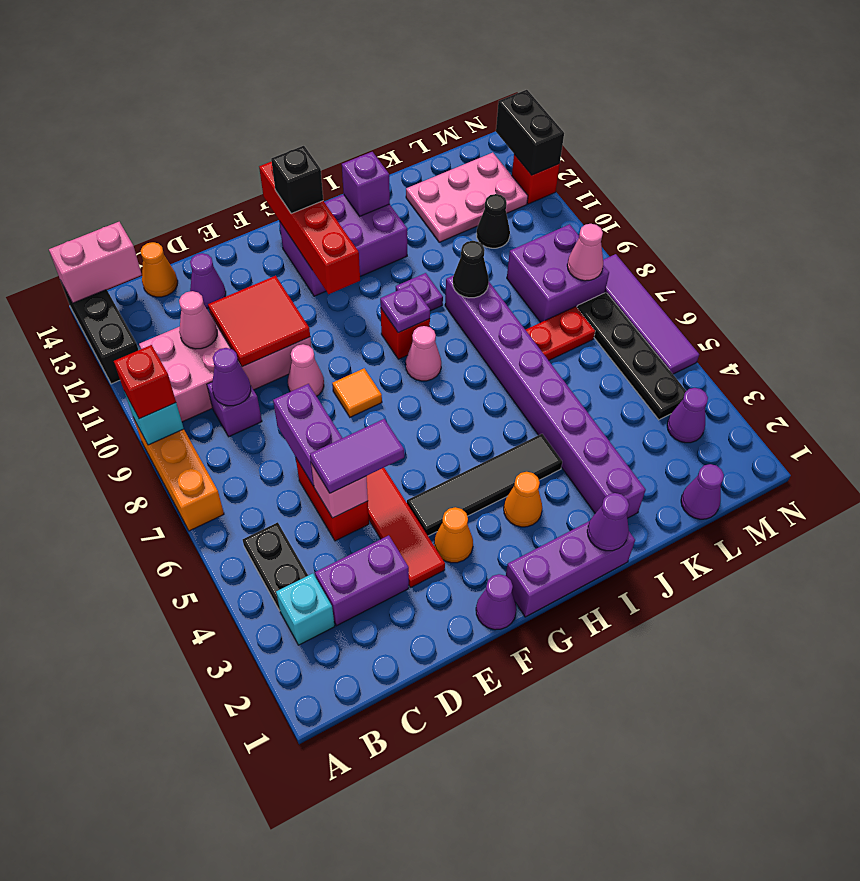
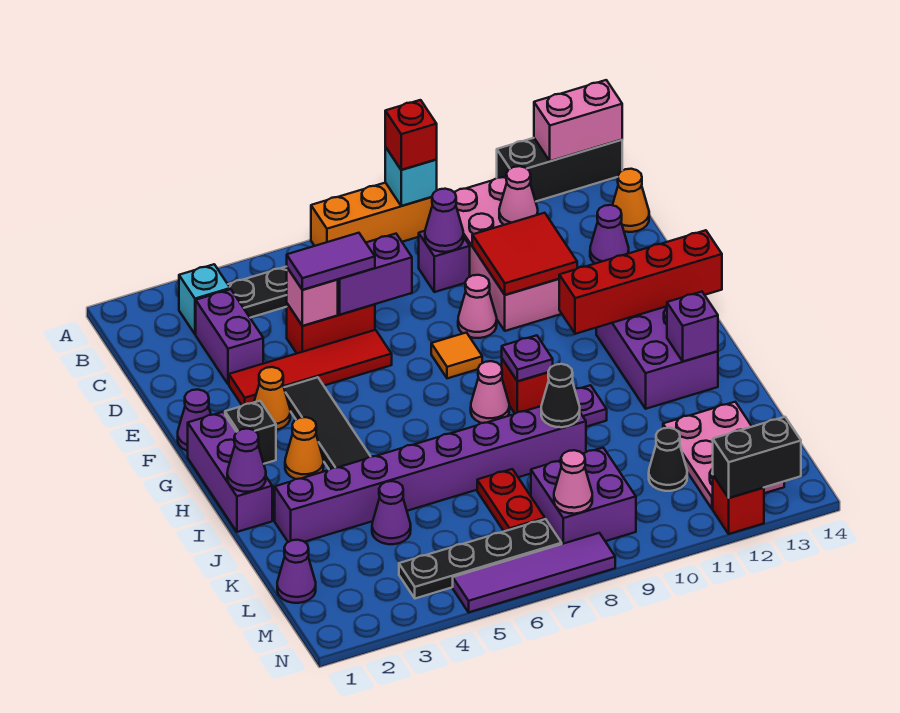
pink 1x2 brick [49,222,142,303] -> pink 1x2 brick turned to [534,80,622,161]
purple 1x2 tile [310,419,404,493] -> purple 1x2 tile turned to [287,233,375,290]
black 1x1 brick [271,146,323,214] -> black 1x1 brick moved to [225,401,276,464]
purple 1x1 cone [667,388,708,443] -> purple 1x1 cone moved to [372,481,411,544]

